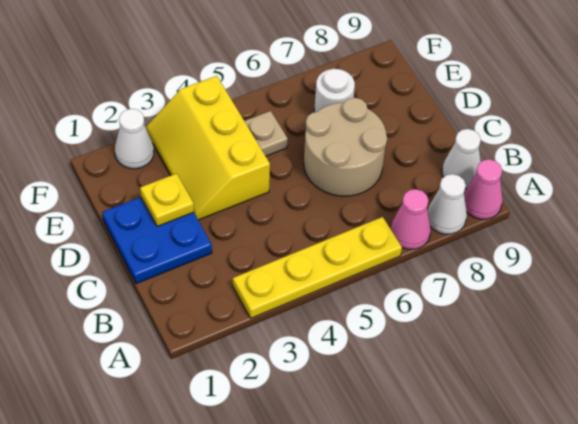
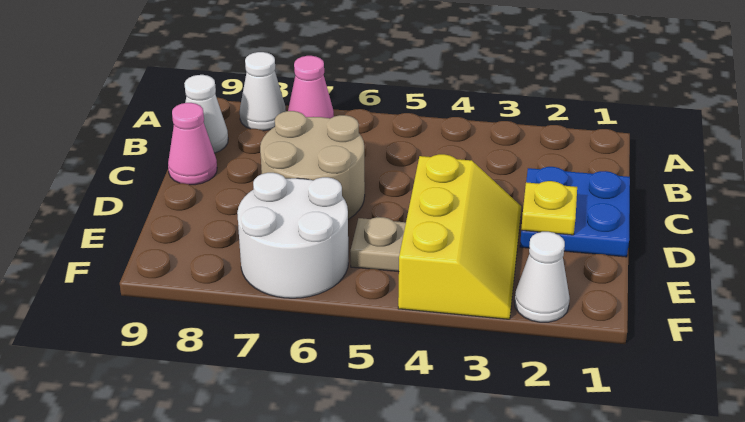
yellow 1x4 plate [233,217,402,318] -> none
pink 1x1 cone [464,159,503,219] -> pink 1x1 cone moved to [168,103,217,185]
white 1x1 round brick [314,69,355,112] -> white 2x2 round brick [237,173,348,298]

